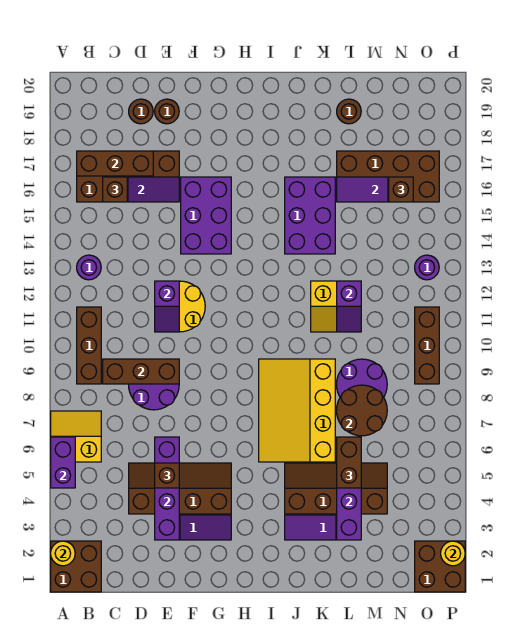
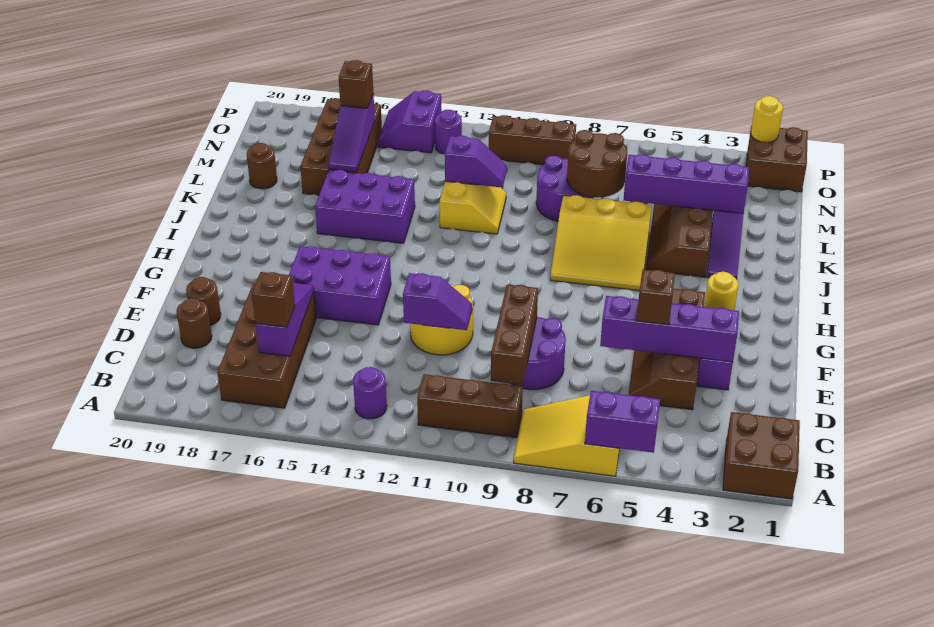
yellow 1x1 round brick [51,541,75,566] -> yellow 1x1 round brick moved to [704,272,738,310]
yellow 2x2 slope [51,411,101,462] -> yellow 2x3 slope [514,395,620,476]
brown 1x3 brick [77,151,153,176] -> none
yellow 3x4 slope [259,359,335,462] -> yellow 3x3 slope [550,195,652,291]
brown 1x2 brick [337,437,361,488] -> none
none -> purple 2x2 slope [378,90,441,153]

